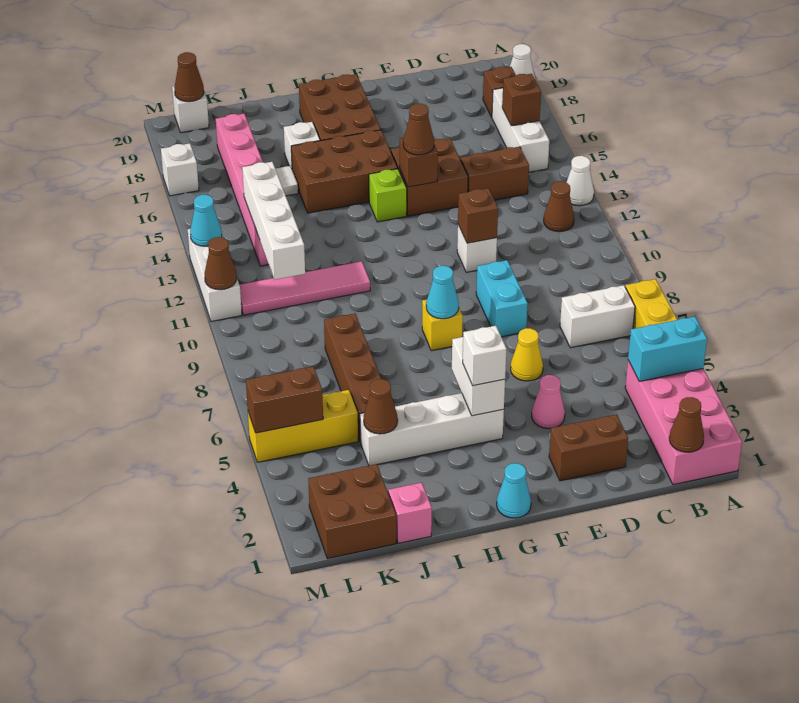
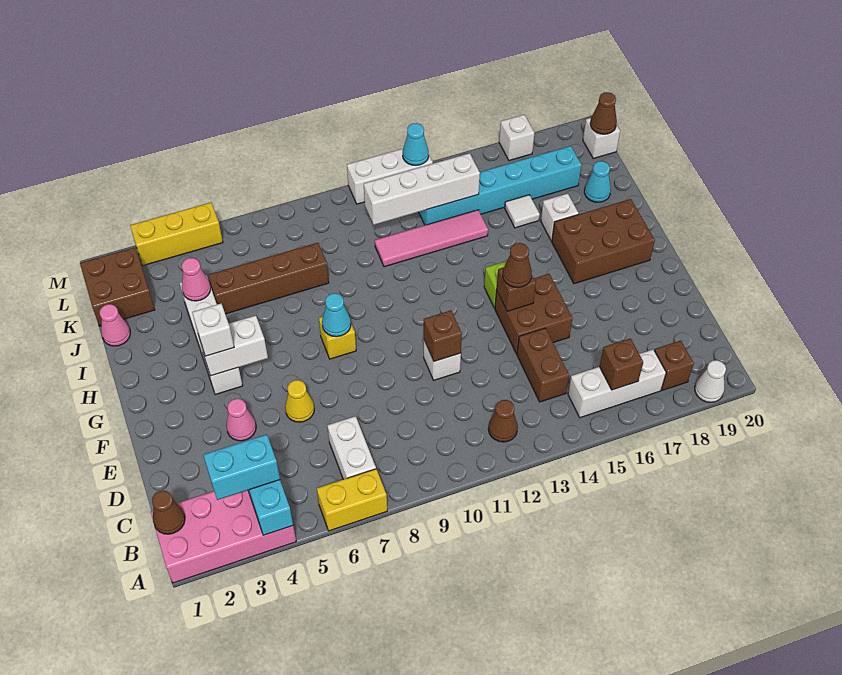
white 1x1 cone [566,156,594,206] -> none
brown 1x2 brick [549,414,628,481] -> none
cyan 1x2 brick [476,260,528,337] -> cyan 1x2 brick moved to [203,434,280,500]
cyan 1x1 cone [497,463,531,518] -> cyan 1x1 cone moved to [584,161,611,202]
brown 2x3 brick [291,130,398,213] -> none
pink 1x4 tile [239,261,370,315] -> pink 1x4 tile turned to [375,210,488,267]
pink 1x1 brick [388,483,432,543] -> pink 1x1 cone [100,304,130,346]
brown 1x1 cone [364,379,398,434] -> pink 1x1 cone [182,258,211,301]
yellow 1x3 brick [248,390,358,462] -> yellow 1x3 brick turned to [130,203,223,266]
pink 1x6 brick [216,114,269,266] -> cyan 1x6 brick [419,146,582,225]
brown 1x2 brick [246,367,323,433] -> none
brown 1x1 cone [205,237,237,290] -> none

